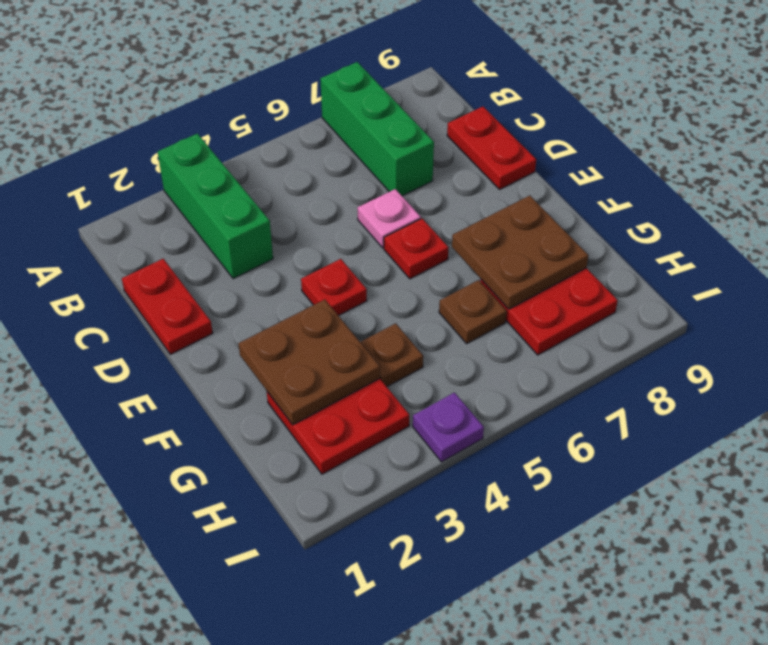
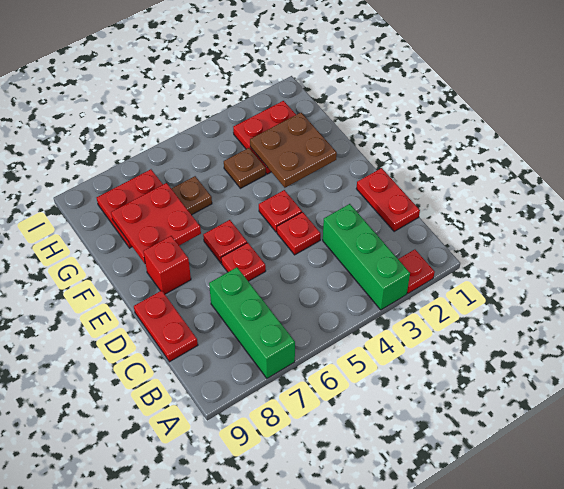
none -> red 1x1 plate [398,250,435,293]
none -> red 1x1 plate [277,212,321,255]
pink 1x1 plate [358,189,421,248] -> red 1x1 plate [221,243,266,281]
none -> red 1x1 brick [143,236,191,294]
brown 2x2 plate [452,196,588,309] -> red 2x2 plate [111,183,201,264]
purple 1x1 plate [413,393,484,462] -> none

